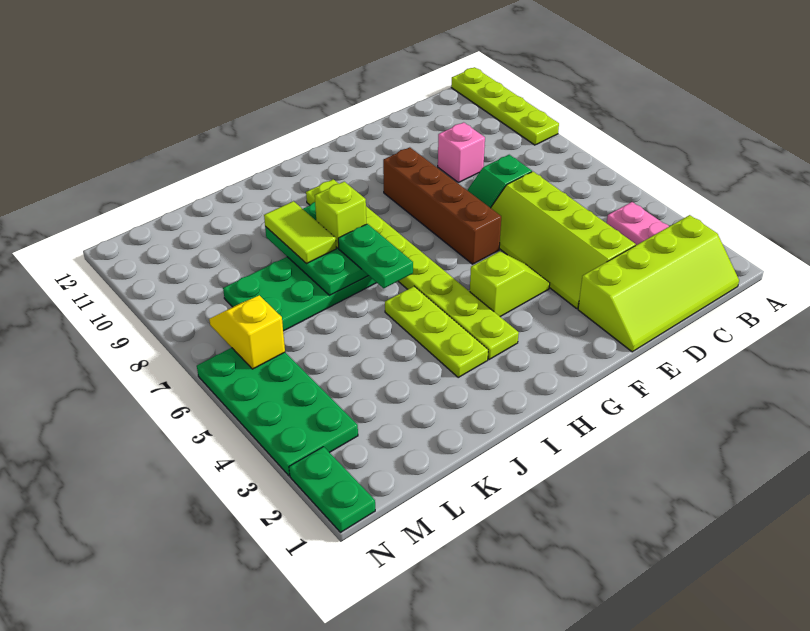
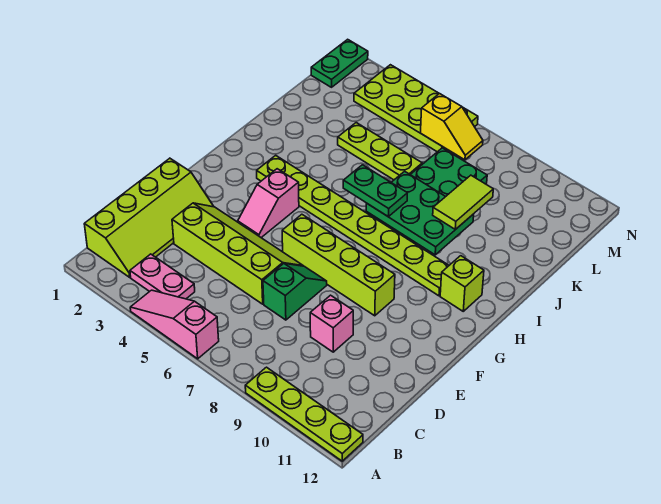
none -> pink 1x3 slope [130,290,219,359]
lime 2x4 slope [578,215,739,352] -> lime 2x4 slope turned to [84,158,213,277]
lime 1x2 slope [470,251,550,317] -> pink 1x2 slope [238,169,299,238]
brown 1x4 brick [383,147,501,264] -> lime 1x4 brick [282,214,395,316]
lime 1x3 plate [385,286,488,377] -> lime 1x3 plate moved to [338,123,422,180]
lime 1x1 brick [315,182,366,248] -> lime 1x1 brick moved to [440,256,484,311]
lime 1x2 tile [264,201,336,264] -> lime 1x2 tile turned to [433,175,493,230]
green 2x4 plate [197,348,358,476] -> lime 2x4 plate [354,65,478,152]
green 1x2 plate [289,447,375,532] -> green 1x2 plate turned to [311,39,368,87]

